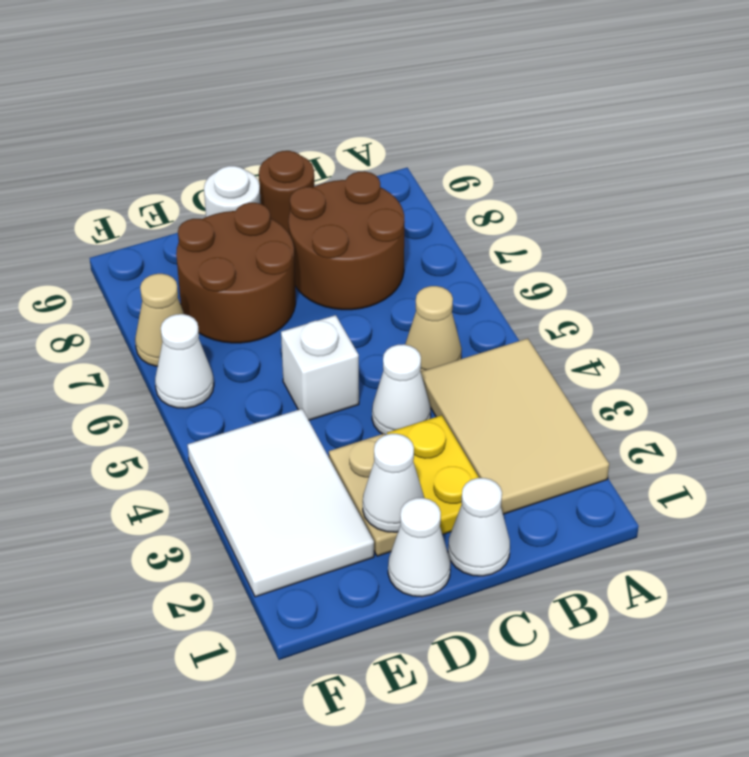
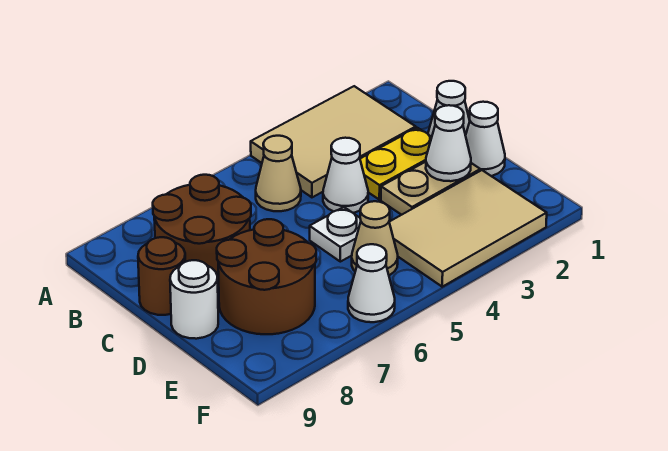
white 1x1 brick [281,315,359,420] -> white 1x1 plate [310,207,361,262]
white 2x3 tile [188,409,374,597] -> tan 2x3 tile [389,170,547,287]
tan 1x1 cone [135,274,184,366] -> tan 1x1 cone moved to [352,201,398,275]

